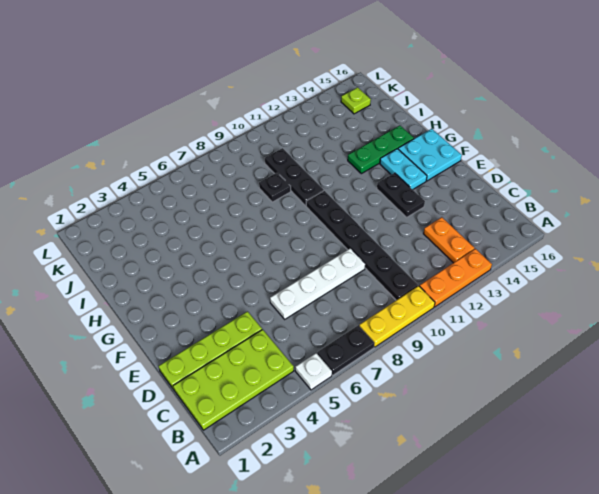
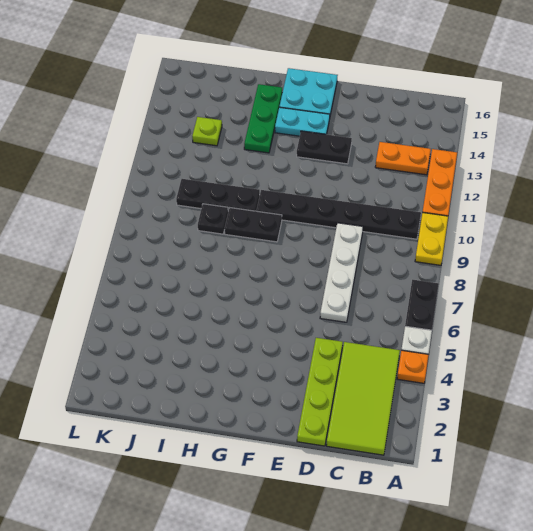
none -> orange 1x1 plate [397,350,429,383]
yellow 1x3 plate [359,286,435,347] -> yellow 1x2 plate [415,212,448,265]
lime 2x4 plate [173,329,294,430] -> lime 2x4 tile [326,342,400,455]
none -> black 1x2 plate [225,208,282,242]
lime 1x1 plate [341,87,371,114] -> lime 1x1 plate moved to [192,117,222,146]

